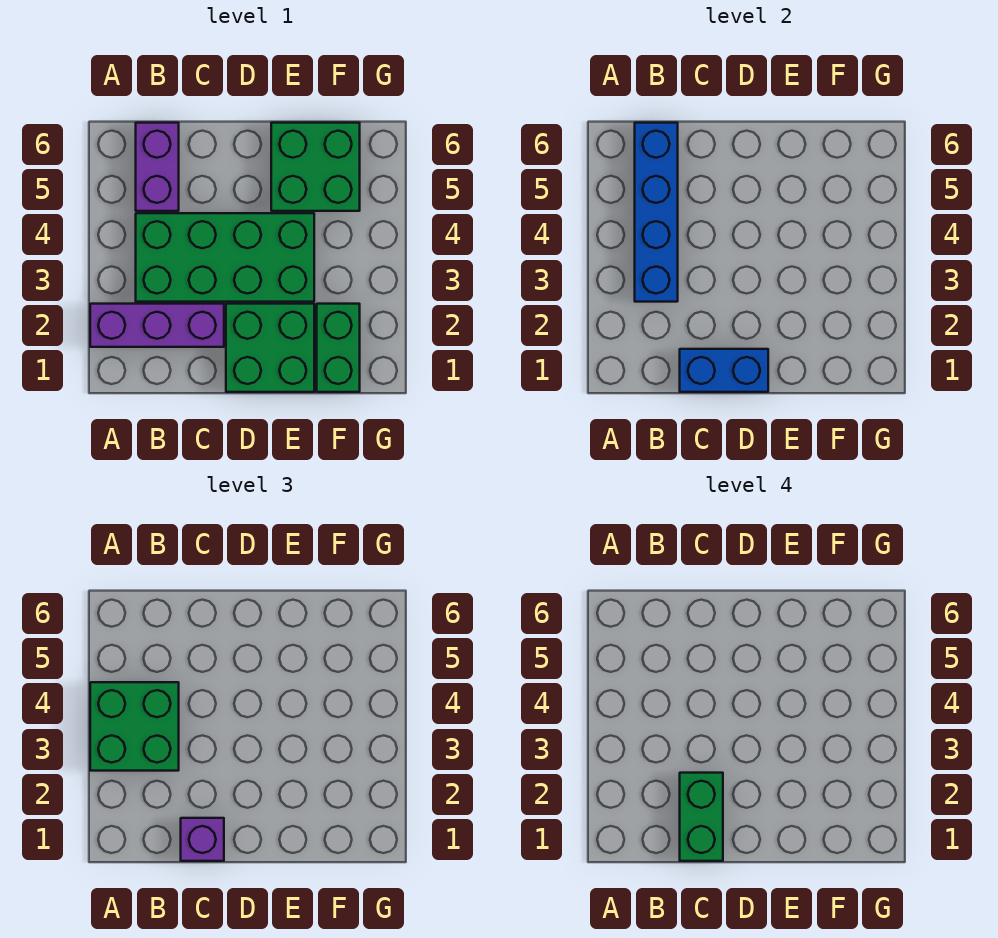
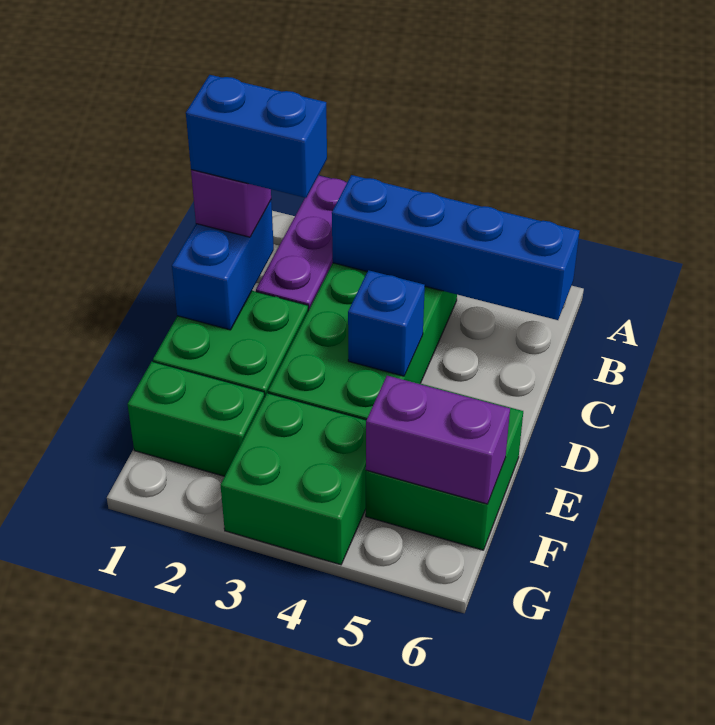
green 2x2 brick [90,682,179,771] -> green 2x2 brick moved to [221,393,366,565]
purple 1x2 brick [136,123,179,211] -> purple 1x2 brick moved to [366,376,510,504]
green 1x2 brick [680,773,723,861] -> blue 1x2 brick [186,75,327,198]
none -> blue 1x1 brick [348,270,425,376]

